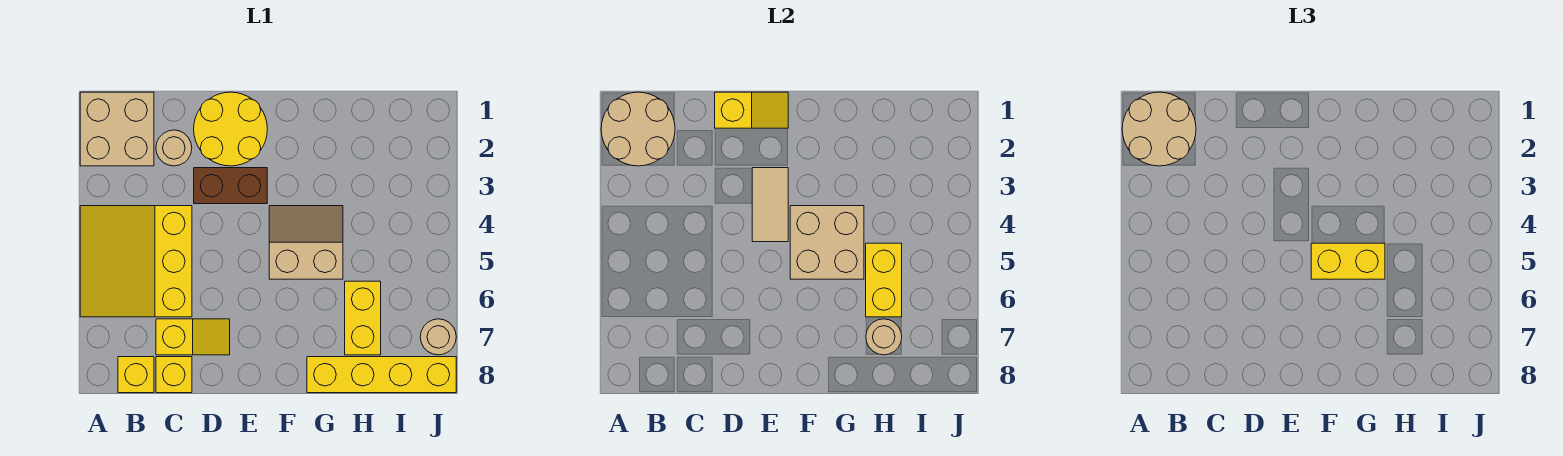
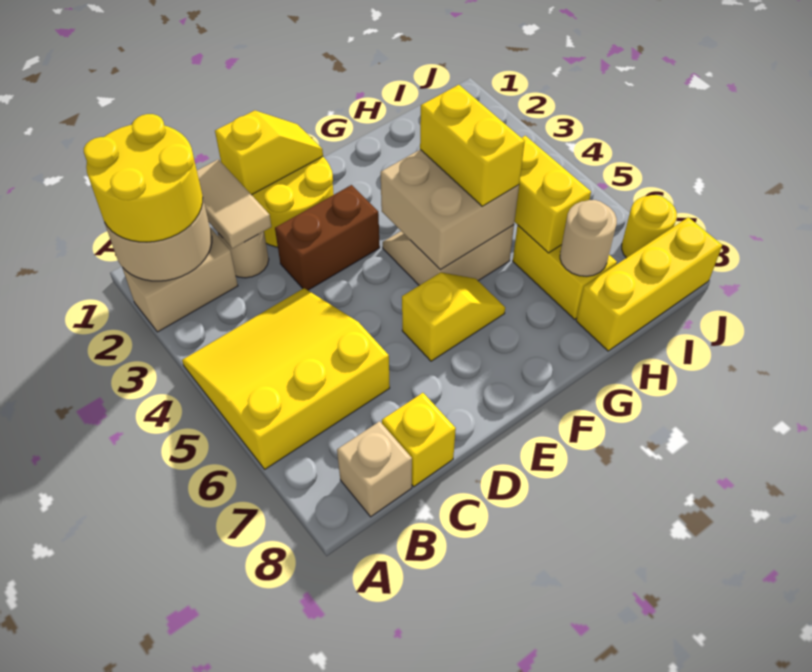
tan 2x2 brick [80,92,154,166] -> tan 1x2 brick [123,228,238,332]
tan 2x2 round brick [1122,92,1196,166] -> yellow 2x2 round brick [84,114,203,242]
yellow 3x3 slope [80,206,192,317] -> yellow 3x3 slope turned to [182,288,390,469]
yellow 1x1 brick [118,357,154,393] -> tan 1x1 brick [337,421,412,517]
yellow 1x2 slope [156,319,230,355] -> yellow 1x2 slope moved to [402,272,505,361]
tan 1x2 tile [752,168,788,242] -> tan 1x2 tile moved to [197,159,271,249]
yellow 1x2 brick [1311,243,1385,279] -> yellow 1x2 brick turned to [420,85,525,206]
yellow 1x4 brick [307,357,456,393] -> yellow 1x3 brick [576,217,722,351]
tan 1x1 round brick [420,319,456,355] -> yellow 1x1 round brick [622,195,677,258]

